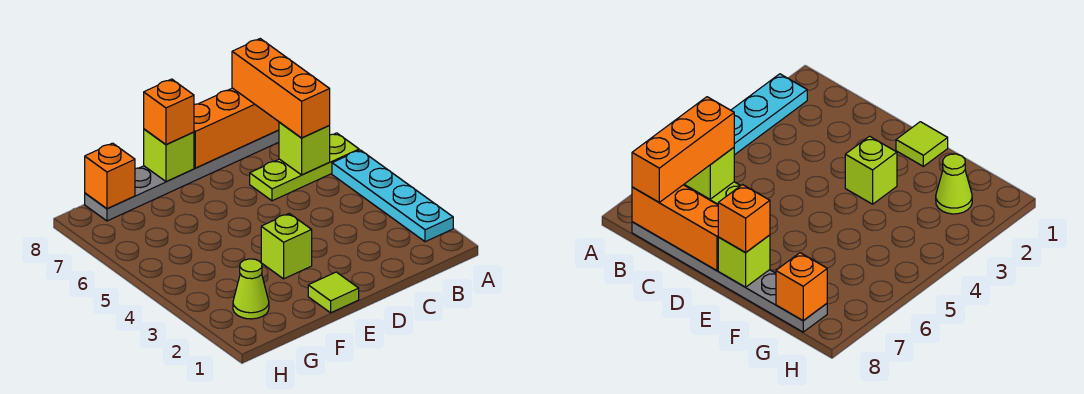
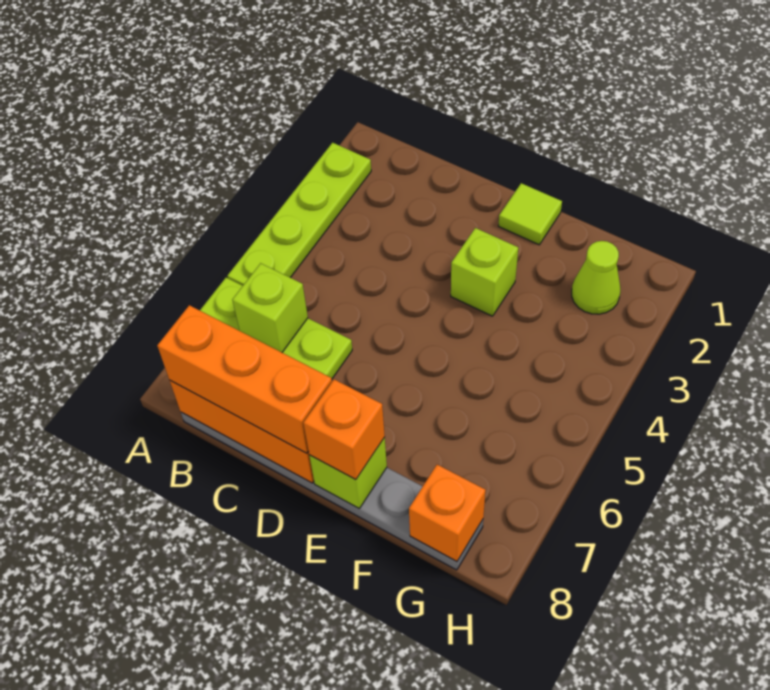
cyan 1x4 plate [332,150,453,242] -> lime 1x4 plate [228,143,371,286]
orange 1x3 brick [232,39,330,138] -> orange 1x3 brick turned to [157,305,332,453]

